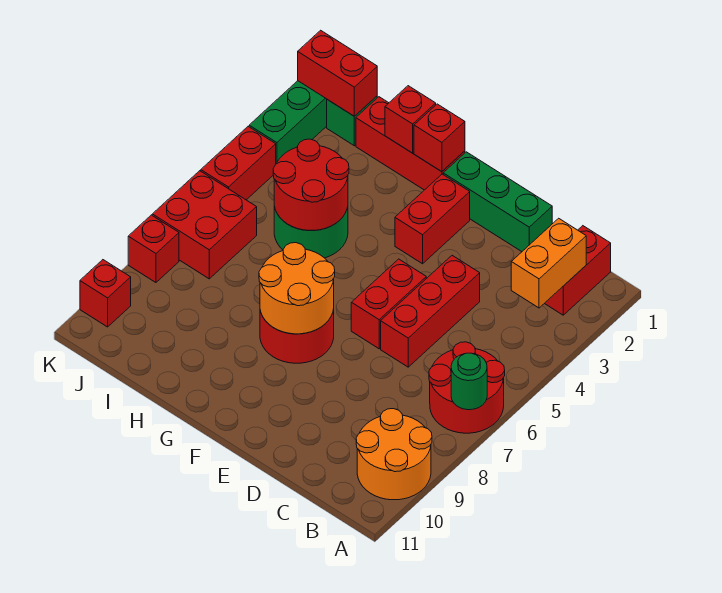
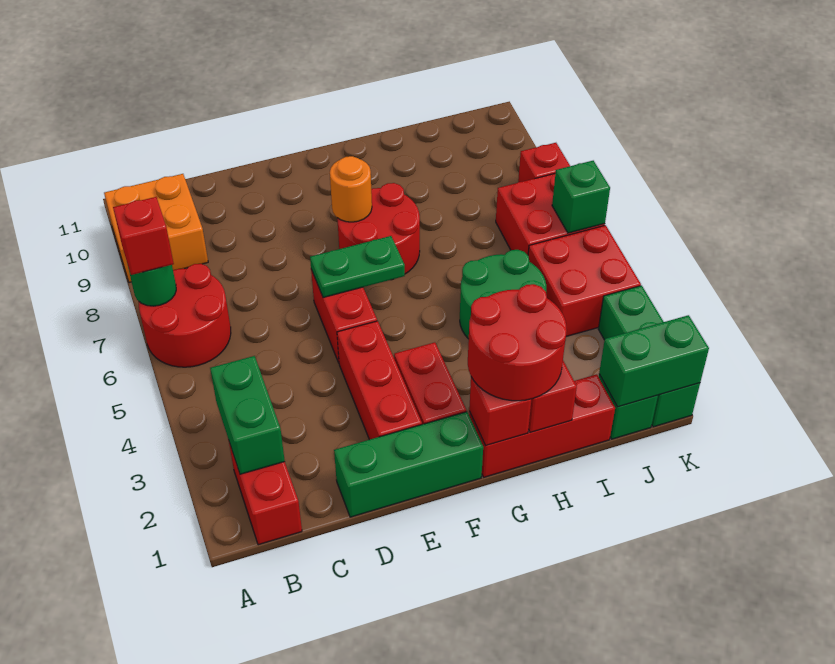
orange 2x2 round brick [356,409,432,500] -> orange 2x2 brick [104,174,208,282]
orange 1x2 brick [511,218,586,308] -> green 1x2 brick [210,356,285,474]
red 1x3 brick [381,256,480,367] -> red 1x3 brick moved to [337,321,422,440]
none -> green 1x2 plate [310,236,405,298]
orange 2x2 round brick [259,243,335,334] -> orange 1x1 round brick [330,156,372,222]
red 2x2 round brick [273,139,349,231] -> red 2x2 round brick moved to [468,284,567,401]
red 1x2 brick [298,30,377,116] -> green 1x2 brick [599,315,709,407]
red 1x2 brick [201,127,276,200] -> red 2x2 brick [528,225,641,336]
none -> green 1x1 brick [552,161,610,233]
red 1x1 brick [80,260,131,327] -> red 1x1 brick moved to [113,197,174,275]

